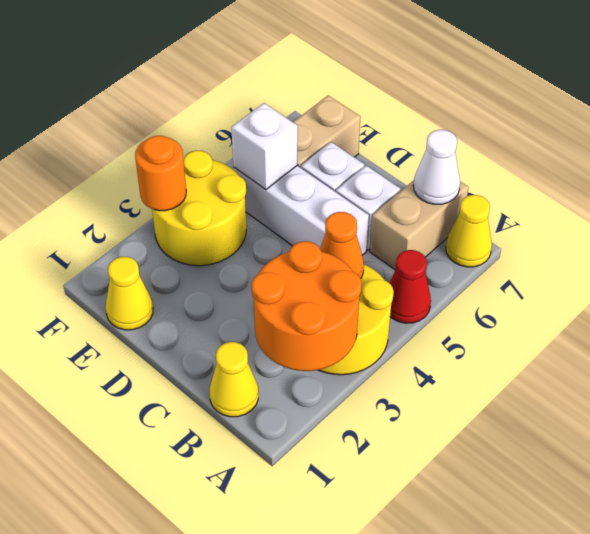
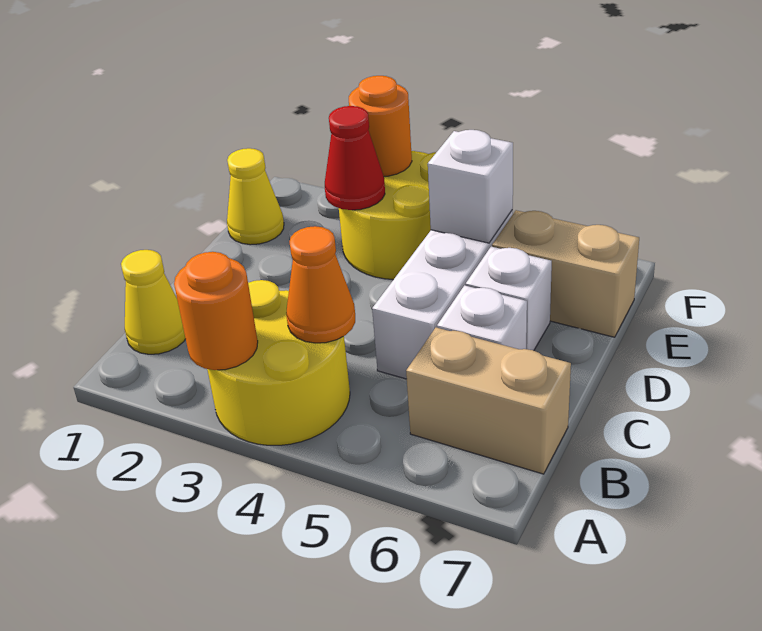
orange 2x2 round brick [252,241,362,371] -> orange 1x1 round brick [174,252,258,370]
red 1x1 cone [390,250,431,323] -> red 1x1 cone moved to [325,106,385,210]
yellow 1x1 cone [446,195,492,267] -> none
white 1x1 cone [413,130,460,204] -> none

